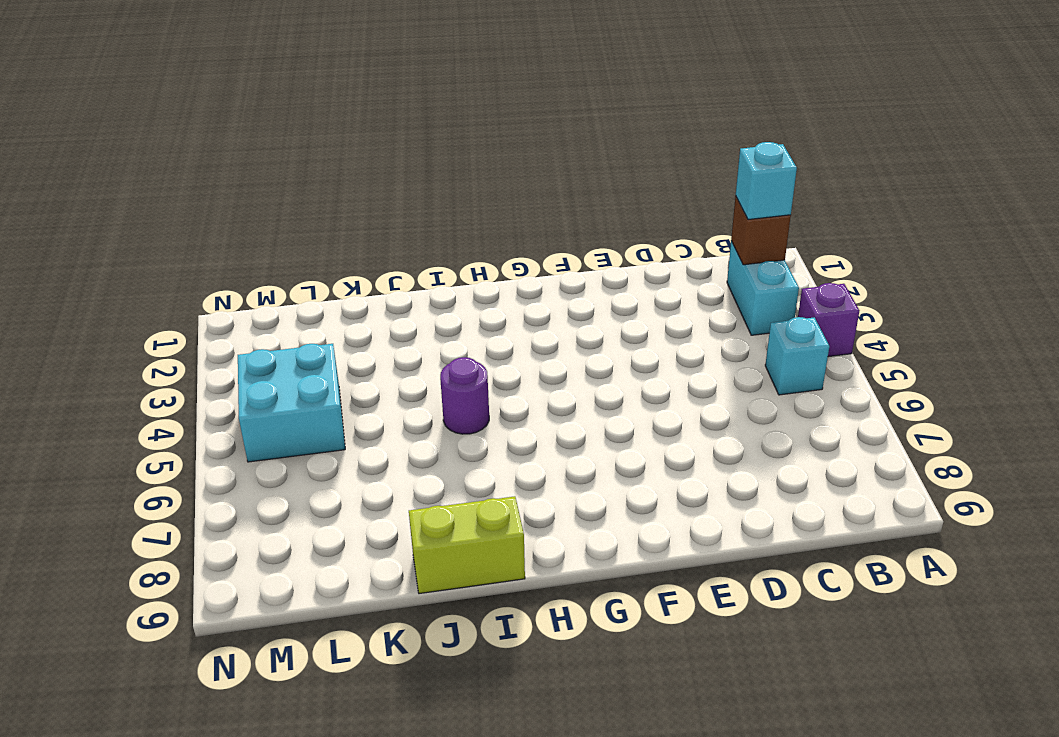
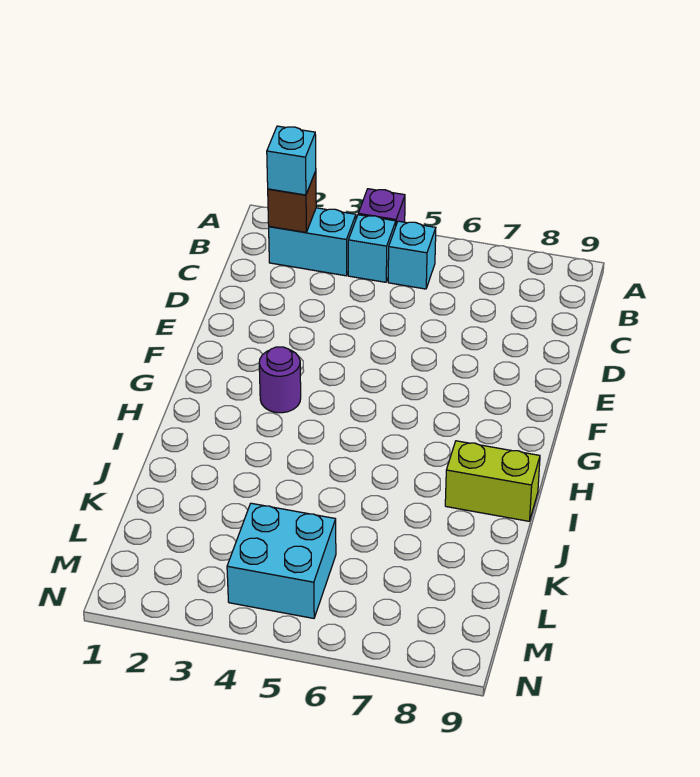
none -> cyan 1x1 brick [348,215,396,282]
purple 1x1 round brick [440,357,489,434] -> purple 1x1 round brick moved to [259,347,301,413]
lime 1x2 brick [409,496,525,594] -> lime 1x2 brick turned to [445,441,540,521]

